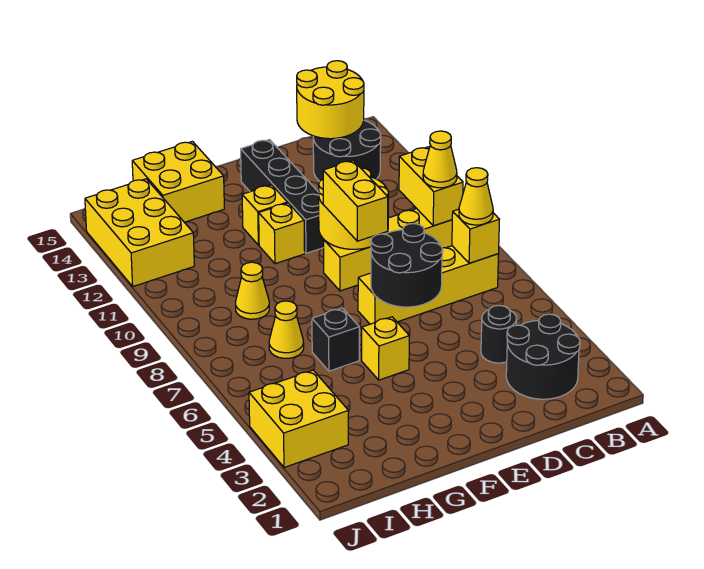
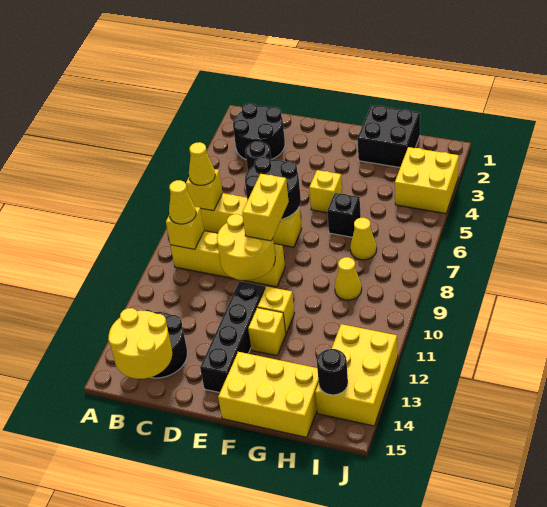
yellow 1x2 brick [399,147,463,226] -> yellow 1x1 brick [166,207,204,249]
none -> black 2x2 brick [357,105,420,167]
yellow 2x2 brick [132,141,224,222] -> yellow 2x3 brick [218,352,319,437]
none -> black 1x1 round brick [317,349,348,395]

